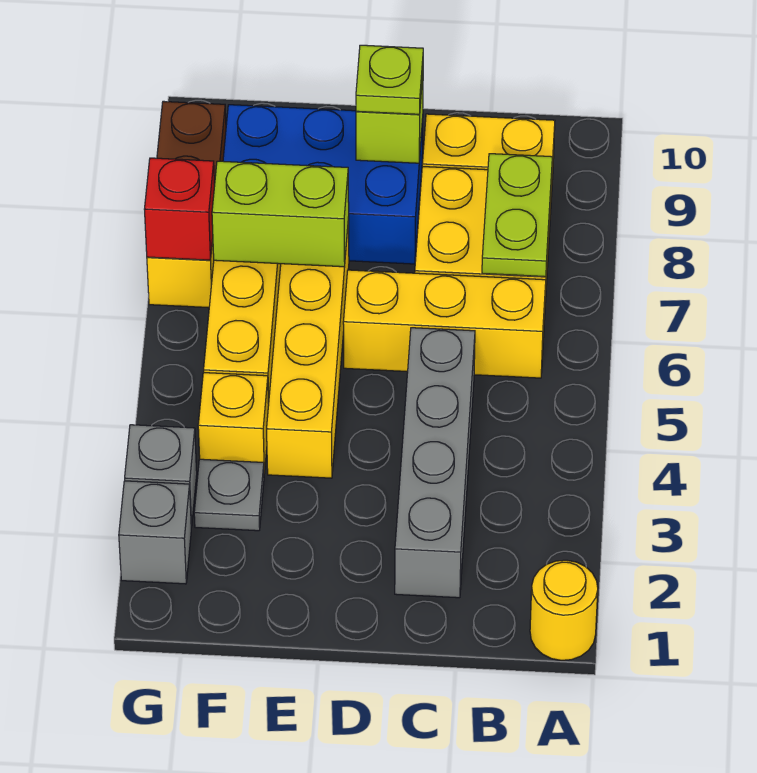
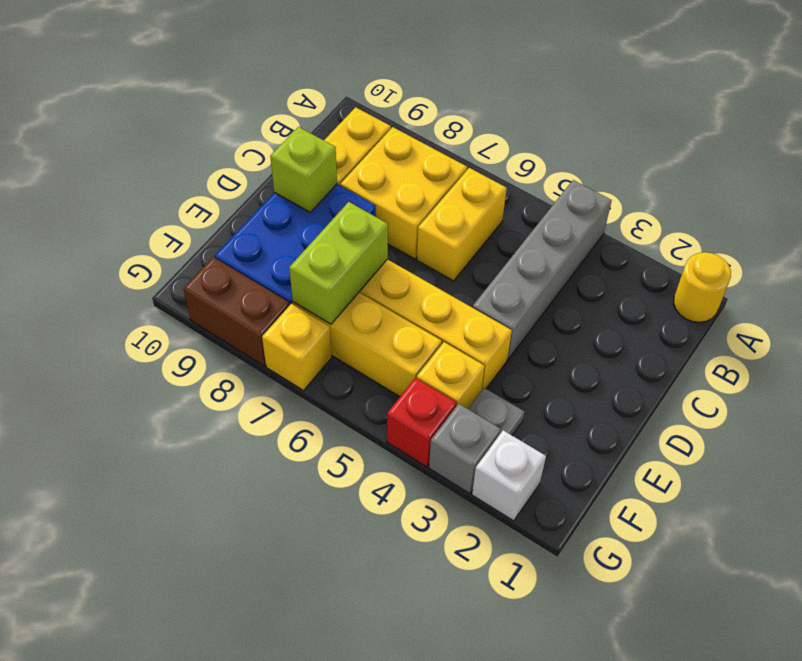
yellow 1x3 brick [343,270,546,378] -> yellow 1x2 brick [417,168,507,281]
lime 1x2 plate [482,154,552,277] -> none
grey 1x4 brick [395,328,475,598] -> grey 1x4 brick turned to [473,180,612,359]
lime 1x1 plate [356,45,423,114] -> none
grey 1x1 brick [119,481,191,584] -> white 1x1 brick [472,430,546,521]
red 1x1 brick [144,158,215,260] -> red 1x1 brick moved to [387,378,456,467]

